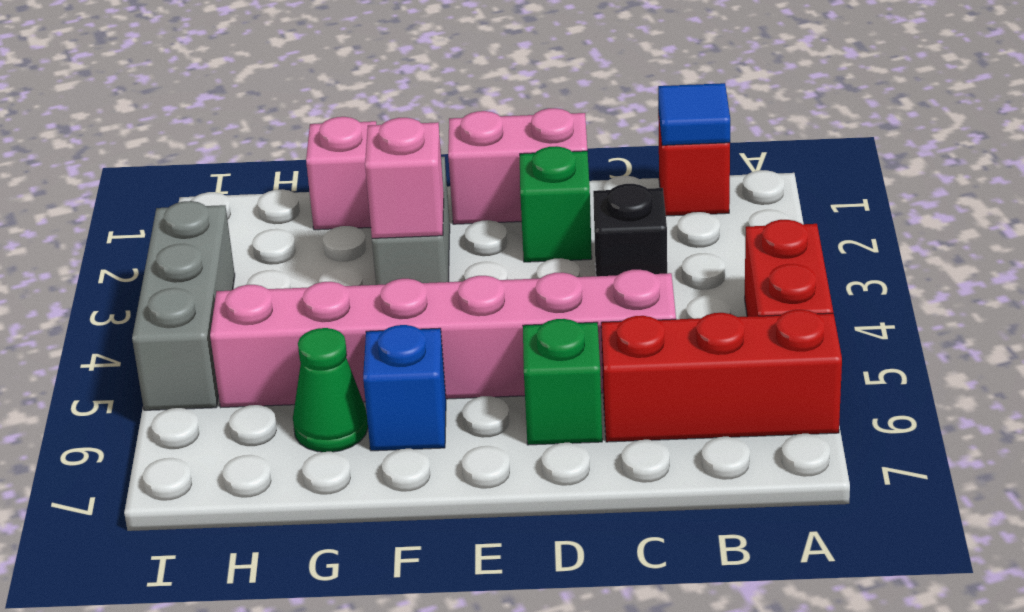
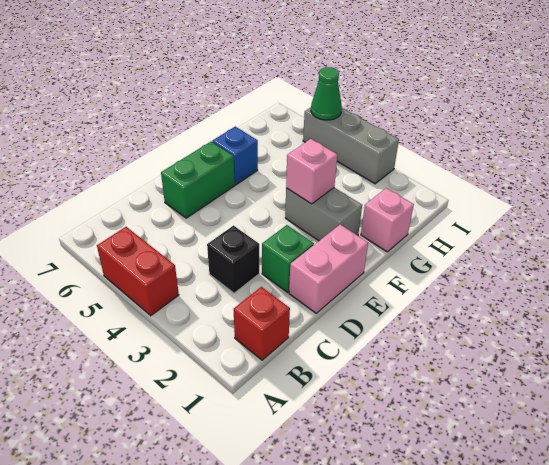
red 1x3 brick [601,310,842,442] -> none
blue 1x1 tile [658,83,730,145] -> none
pink 1x6 brick [210,270,676,407] -> none
green 1x1 brick [523,319,602,445] -> green 1x2 brick [161,141,235,218]
green 1x1 cone [293,328,368,452] -> green 1x1 cone moved to [311,67,342,120]

